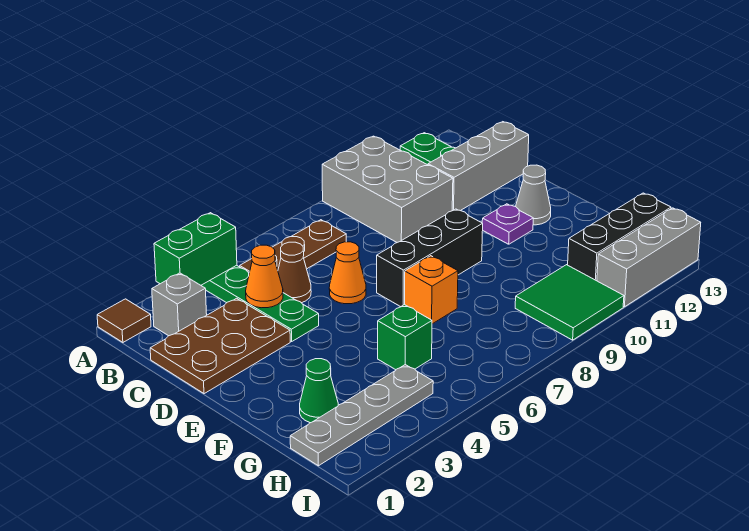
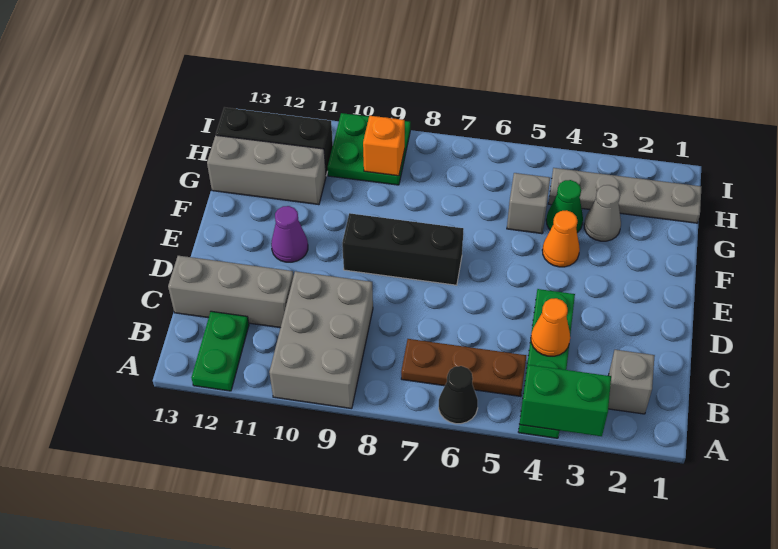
brown 1x1 tile [97,299,151,342] -> none
none -> black 1x1 cone [439,366,478,424]
brown 2x3 plate [150,298,290,394] -> none
brown 1x1 cone [278,242,311,303] -> none
orange 1x1 cone [329,242,366,304] -> orange 1x1 cone moved to [542,210,580,267]
purple 1x1 plate [482,204,533,244] -> purple 1x1 cone [271,206,308,262]
grey 1x1 cone [516,165,551,225] -> grey 1x1 cone moved to [584,185,621,241]
orange 1x1 brick [405,256,458,324] -> orange 1x1 brick moved to [363,116,405,176]
green 1x1 cone [300,359,338,423] -> green 1x1 cone moved to [546,180,583,232]
green 1x1 brick [378,305,432,370] -> grey 1x1 brick [507,173,550,234]
green 2x2 tile [515,265,624,340] -> green 2x2 plate [328,113,410,185]
grey 1x3 brick [597,208,701,307] -> grey 1x3 brick moved to [207,135,326,205]

